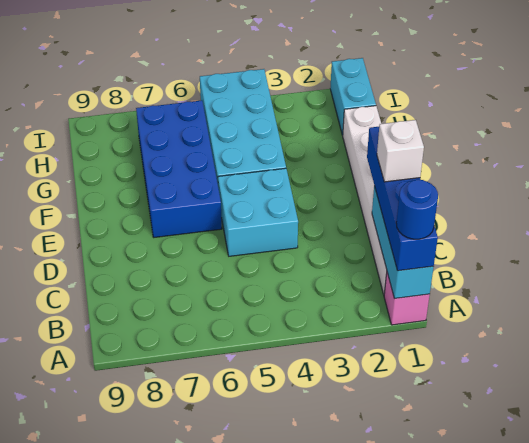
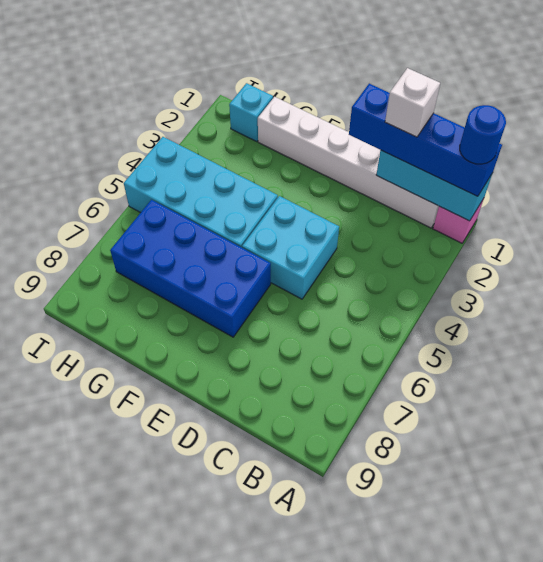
cyan 1x2 brick [330,58,376,135] -> cyan 1x1 brick [229,83,273,141]

